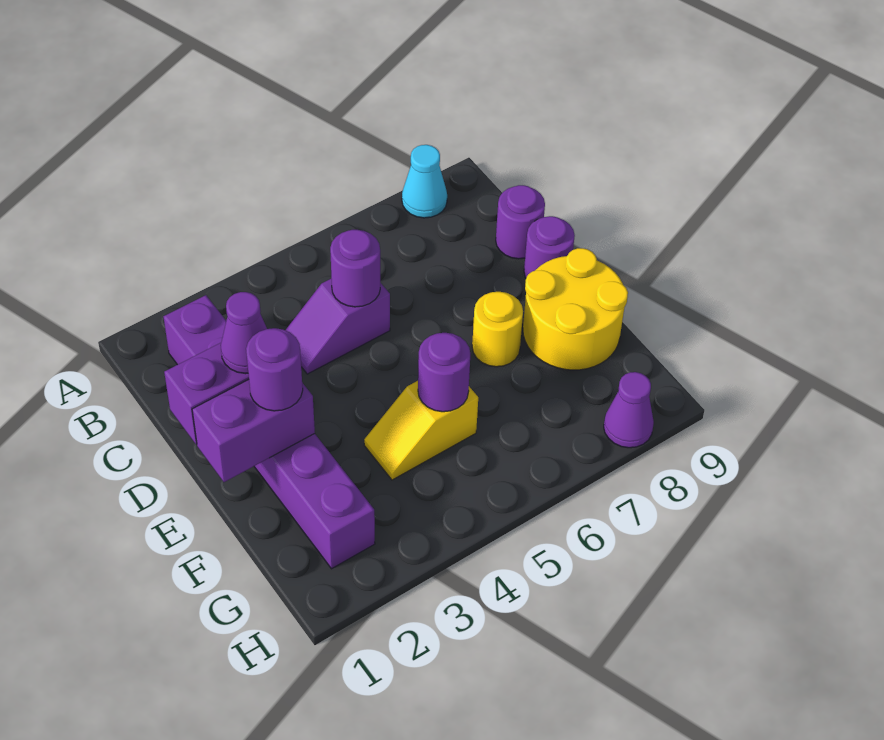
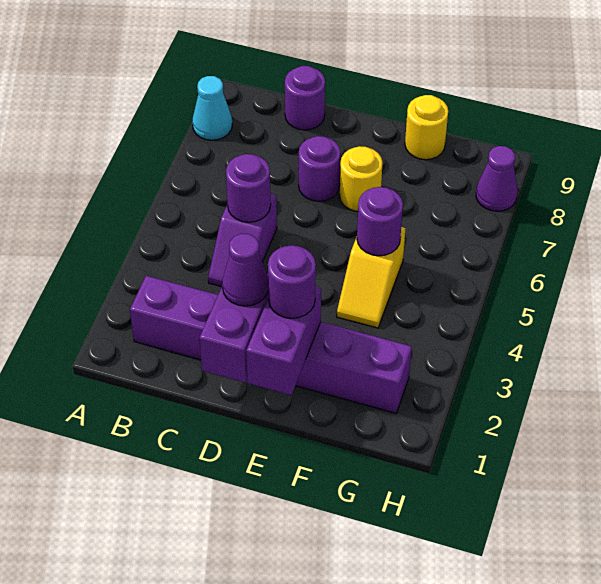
purple 1x1 round brick [524,216,575,278] -> purple 1x1 round brick moved to [299,136,340,201]
yellow 2x2 round brick [523,248,628,370] -> yellow 1x1 round brick [405,95,448,160]

